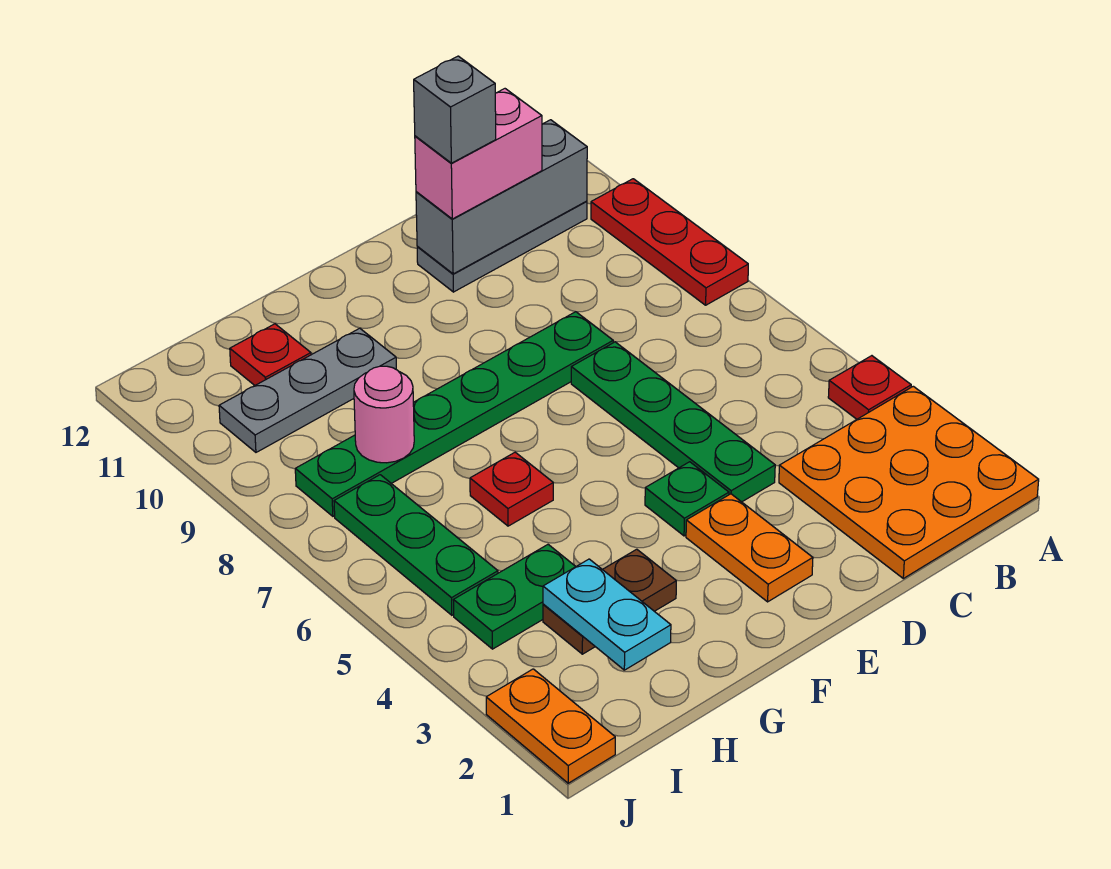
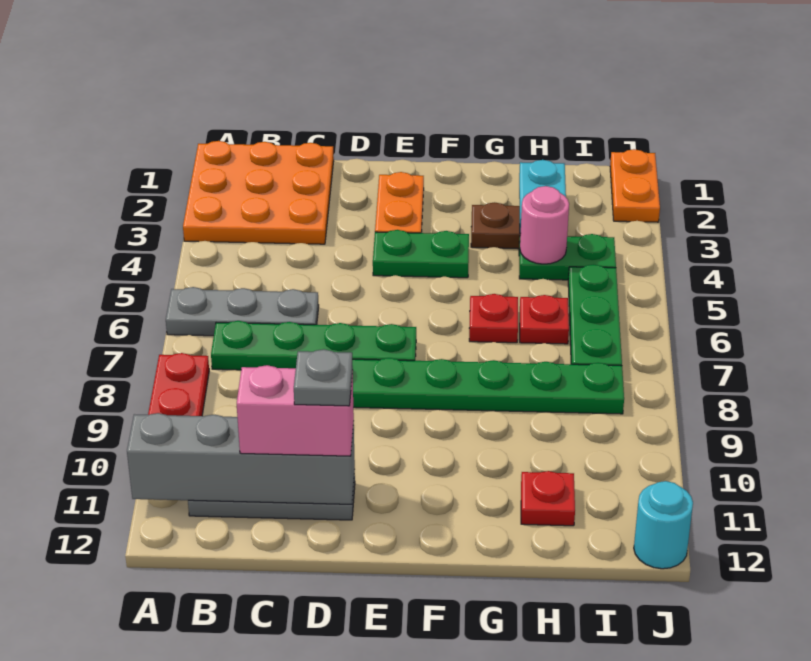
red 1x1 plate [828,356,911,419] -> red 1x1 plate moved to [520,295,569,344]
grey 1x3 brick [416,120,587,274] -> grey 1x4 brick [127,413,355,504]
green 1x4 plate [571,342,775,502] -> green 1x4 plate turned to [211,321,416,370]
grey 1x1 brick [414,56,496,163] -> grey 1x1 plate [294,349,353,406]
green 1x1 plate [645,462,729,536] -> green 1x2 plate [373,230,469,278]
grey 1x3 plate [219,328,396,452] -> grey 1x3 plate moved to [166,287,319,336]
pink 1x1 round brick [354,366,414,463] -> pink 1x1 round brick moved to [520,186,569,264]
none -> cyan 1x1 round brick [634,481,693,569]

